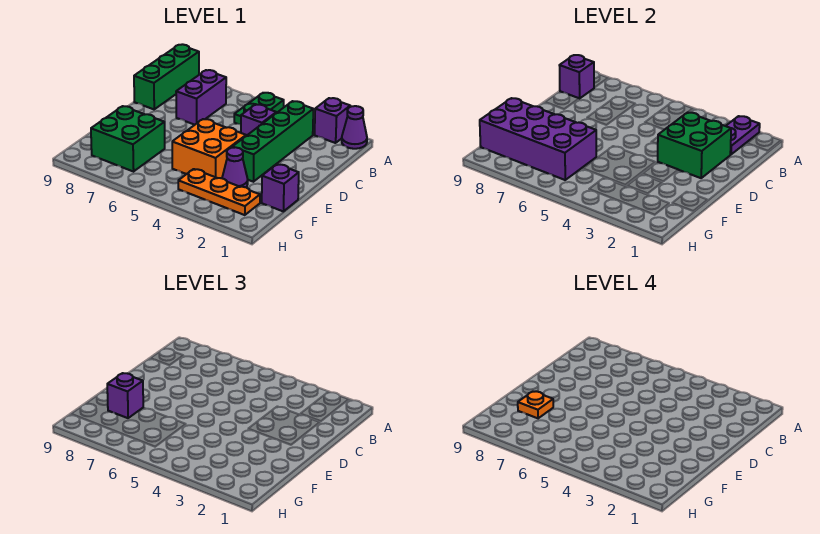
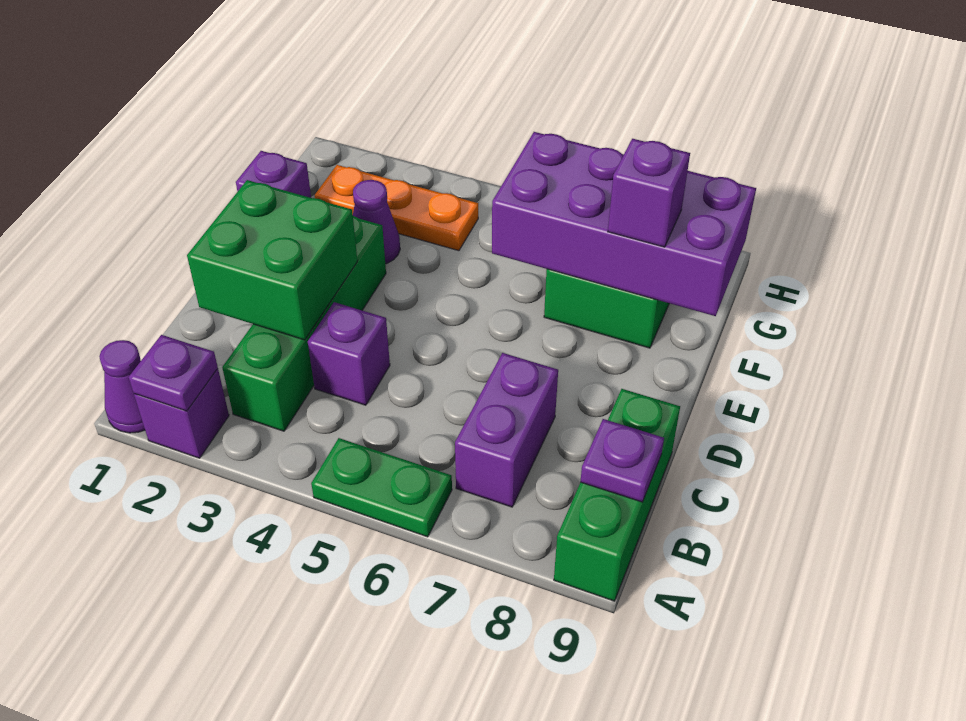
purple 1x2 plate [726,116,760,155] -> purple 1x1 plate [129,335,218,411]
green 1x2 plate [234,93,284,124] -> green 1x2 plate turned to [311,438,452,537]
purple 1x1 brick [559,55,594,99] -> purple 1x1 plate [580,419,664,502]
orange 2x2 brick [172,119,246,178] -> none
orange 1x1 plate [518,391,553,418] -> none

